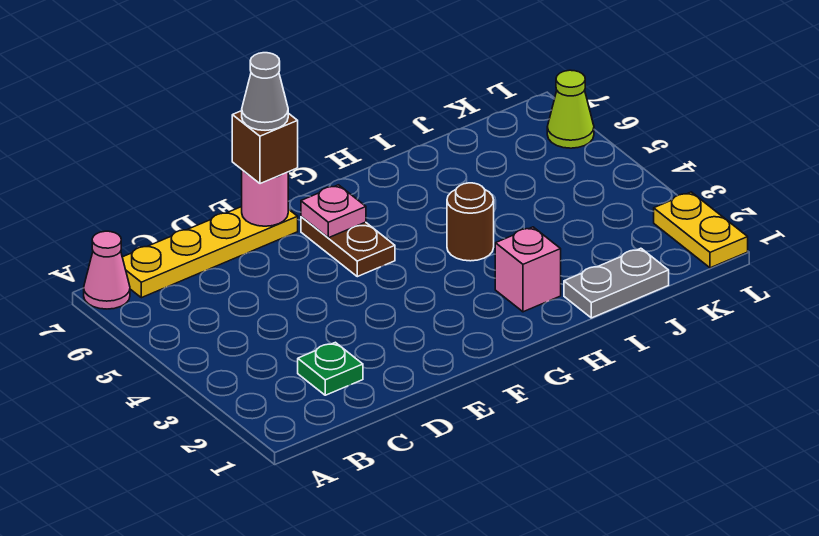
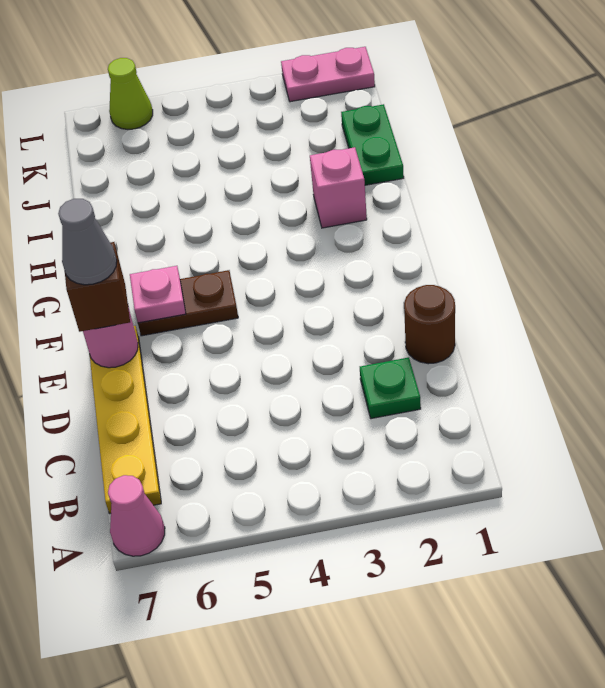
brown 1x1 round brick [447,183,494,261] -> brown 1x1 round brick moved to [404,285,455,364]
grey 1x2 plate [564,248,669,318] -> green 1x2 plate [341,104,404,185]
yellow 1x2 plate [654,192,748,268] -> pink 1x2 plate [281,47,375,102]

